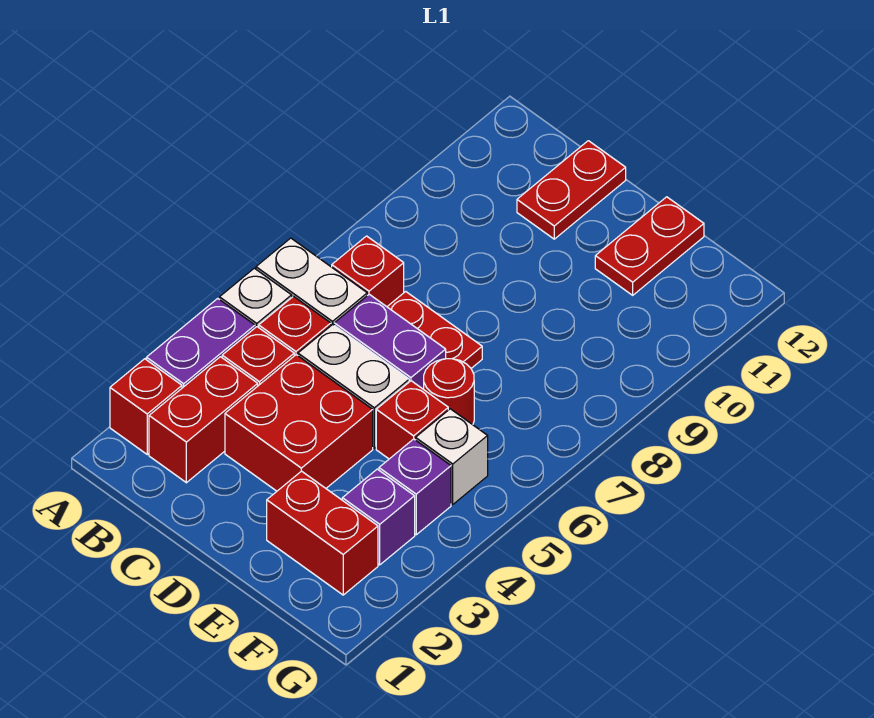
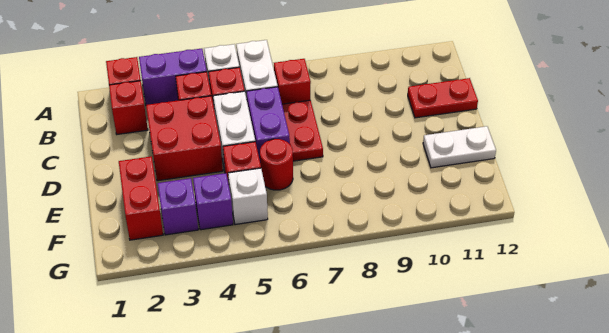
red 1x2 brick [149,357,258,483] -> red 1x1 brick [109,81,148,134]
red 1x2 plate [595,197,704,295] -> white 1x2 plate [423,126,496,168]

